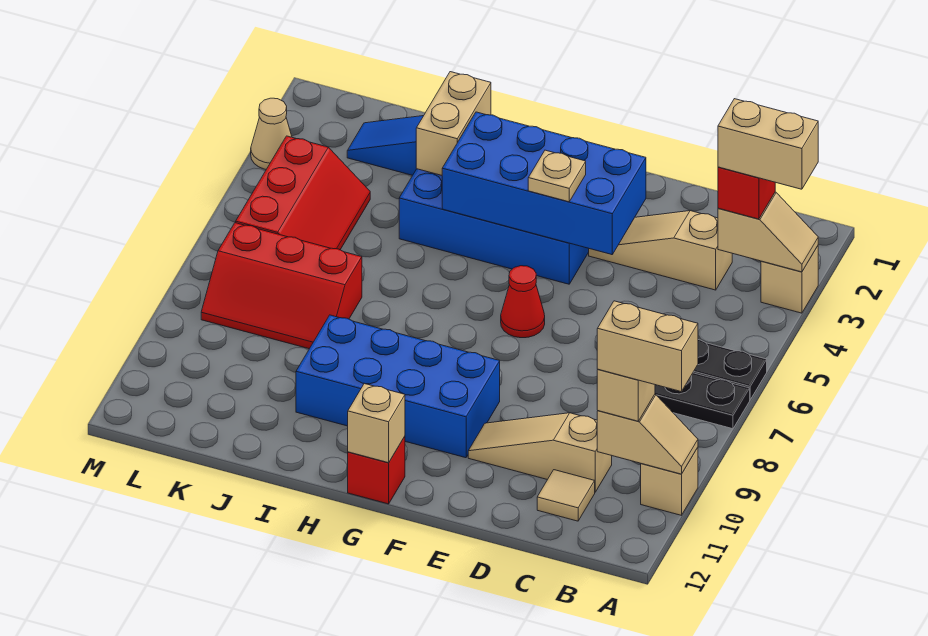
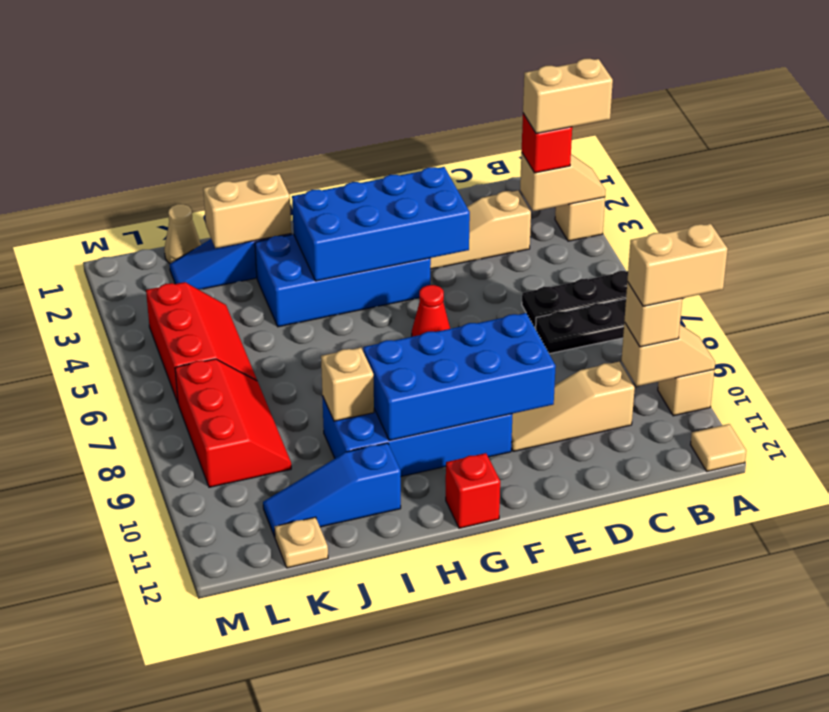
tan 1x1 tile [537,470,595,521] -> tan 1x1 tile moved to [690,424,746,471]
none -> blue 2x4 brick [363,313,556,440]
tan 1x1 plate [528,150,586,202] -> tan 1x1 plate moved to [275,517,328,568]
tan 1x1 brick [348,384,405,463] -> tan 1x1 brick moved to [321,348,374,421]
tan 1x2 brick [416,72,491,175] -> tan 1x2 brick turned to [203,174,291,248]
none -> blue 1x3 slope [263,443,401,537]
red 2x3 slope [201,223,362,349] -> red 2x3 slope turned to [175,359,291,487]
tan 1x1 cone [251,98,292,169] -> tan 1x1 cone moved to [164,204,201,264]

